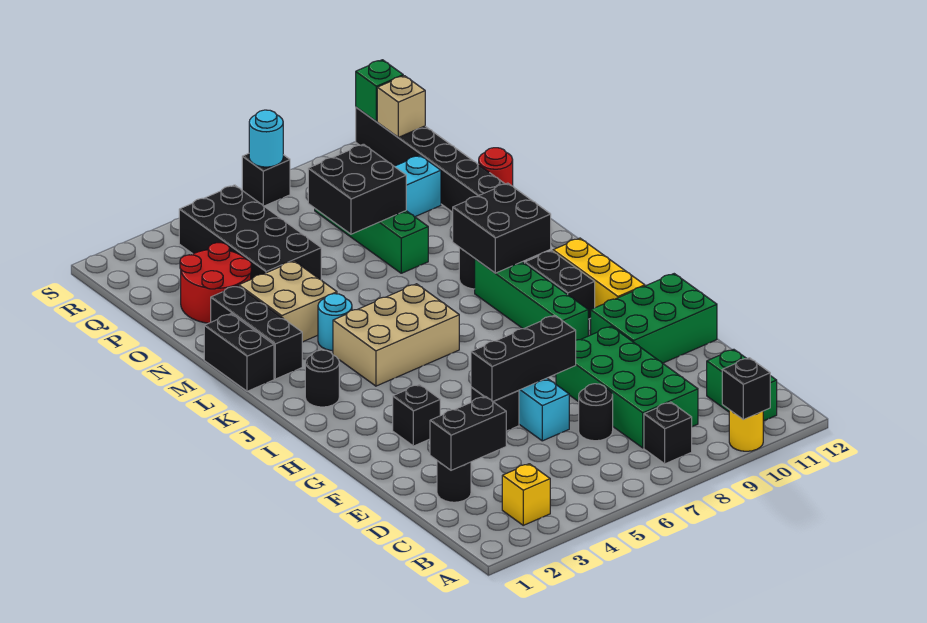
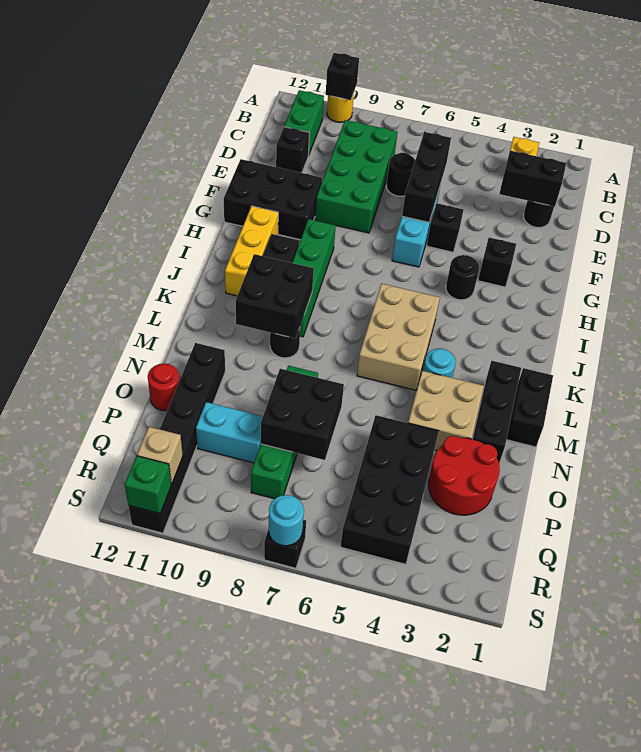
black 1x1 brick [644,402,692,464] -> black 1x1 brick moved to [276,127,309,173]
black 1x3 brick [471,315,576,401] -> black 1x3 brick turned to [402,132,451,222]
green 2x3 brick [591,274,717,363] -> black 2x3 brick [224,159,322,240]
black 1x1 round brick [305,350,339,407] -> black 1x1 round brick moved to [446,255,479,300]
tan 2x3 brick [333,284,459,386] -> tan 2x3 brick turned to [357,284,440,391]

